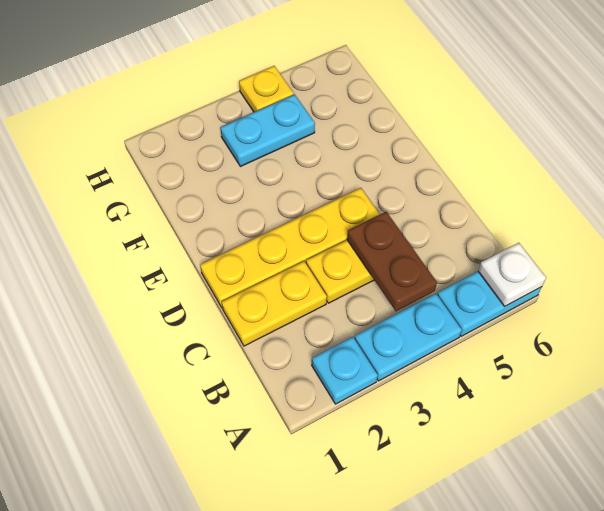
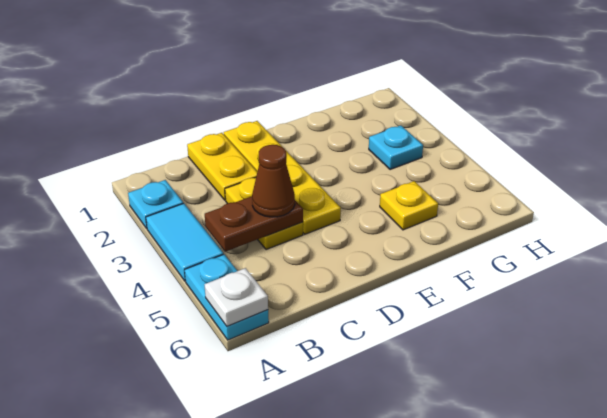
cyan 1x2 plate [355,293,462,381] -> cyan 1x2 tile [146,203,223,281]
none -> brown 1x1 cone [252,145,295,217]
cyan 1x2 plate [220,94,315,167] -> cyan 1x1 plate [369,126,423,170]
yellow 1x1 plate [239,66,294,112] -> yellow 1x1 plate moved to [380,181,438,230]

